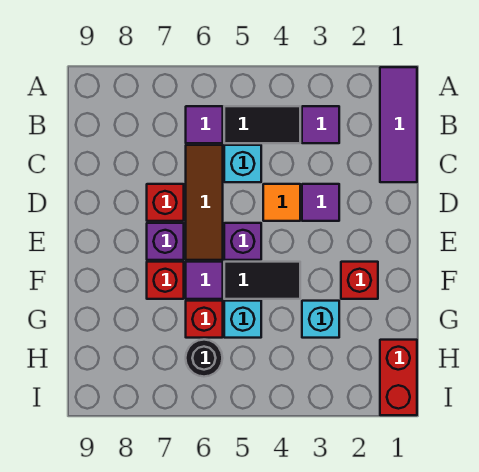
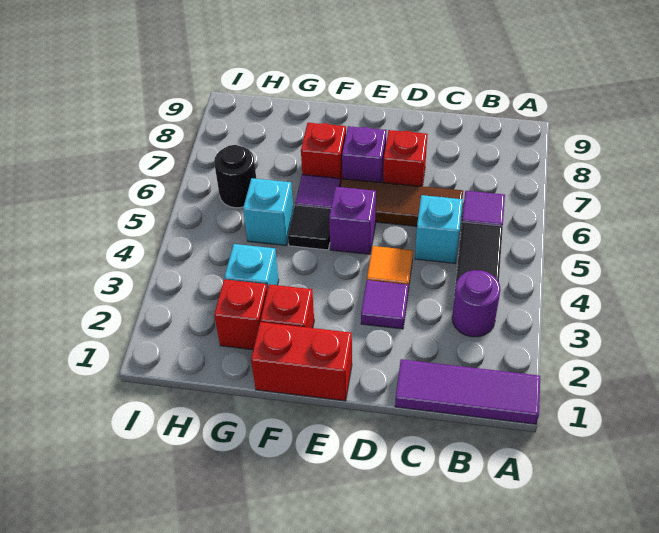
purple 1x1 tile [302,106,339,143] -> purple 1x1 round brick [452,270,501,337]
black 1x2 tile [224,262,300,299] -> black 1x1 tile [288,205,331,250]
red 1x1 brick [186,301,223,338] -> red 1x1 brick moved to [214,279,267,350]
red 1x2 brick [380,340,417,415] -> red 1x2 brick moved to [251,322,352,401]

